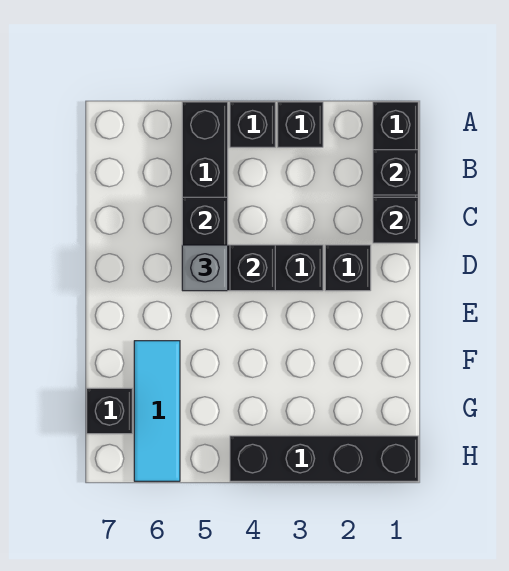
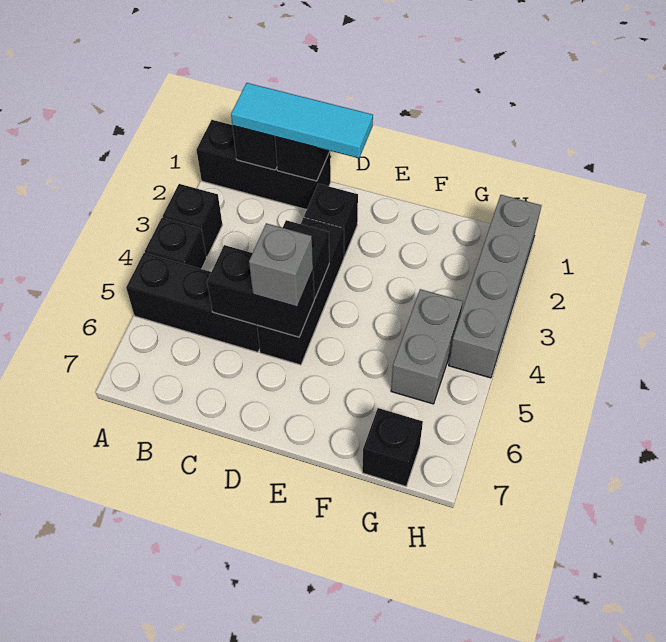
cyan 1x3 tile [134,341,180,481] -> cyan 1x3 tile moved to [231,83,373,158]
none -> grey 1x2 brick [391,289,463,404]
black 1x4 brick [230,436,418,481] -> grey 1x4 brick [449,195,542,378]

